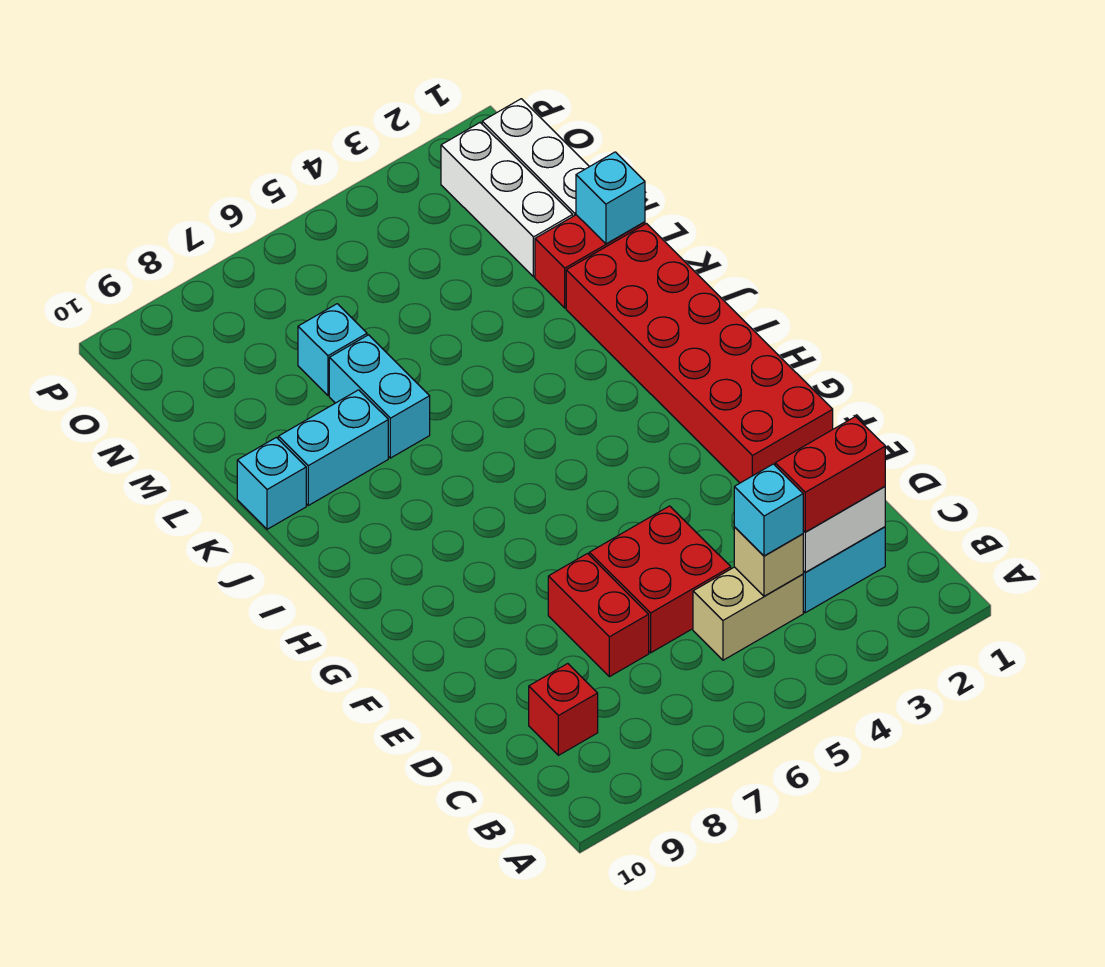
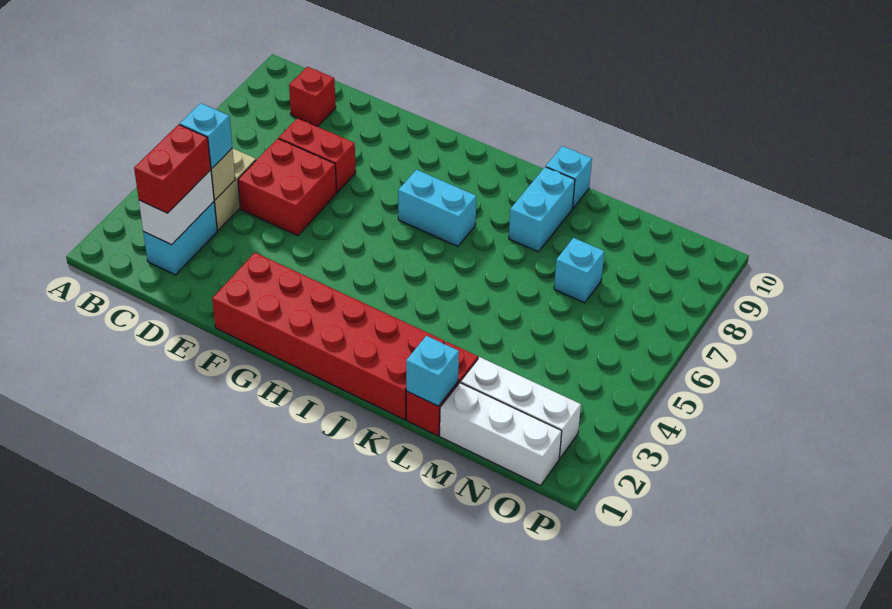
cyan 1x2 brick [329,335,430,458] -> cyan 1x2 brick moved to [398,170,477,246]

